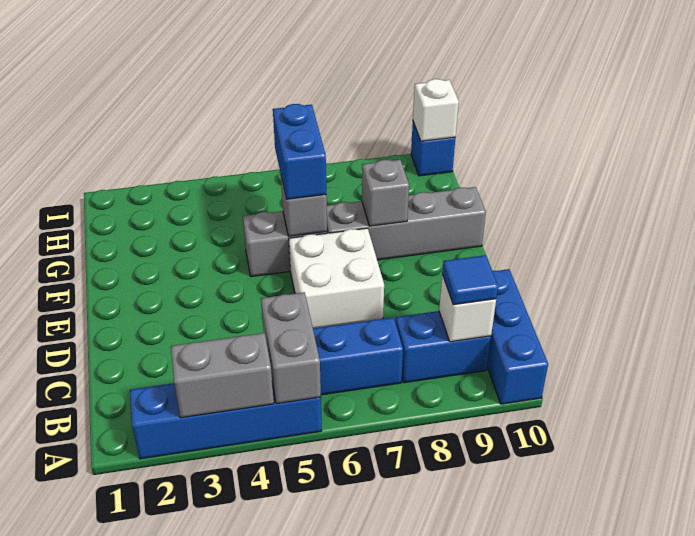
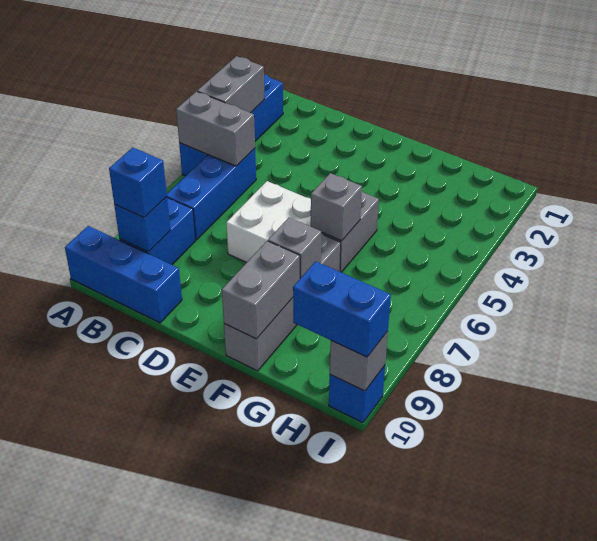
white 1x1 brick [439,275,496,342] -> blue 1x1 brick [114,197,170,252]
blue 1x1 tile [442,255,498,305] -> blue 1x1 brick [109,148,167,218]
blue 1x2 brick [273,104,326,199] -> blue 1x2 brick moved to [293,261,391,357]
none -> grey 1x2 brick [222,241,300,339]
white 1x1 brick [413,79,459,141] -> grey 1x1 brick [330,331,388,391]

